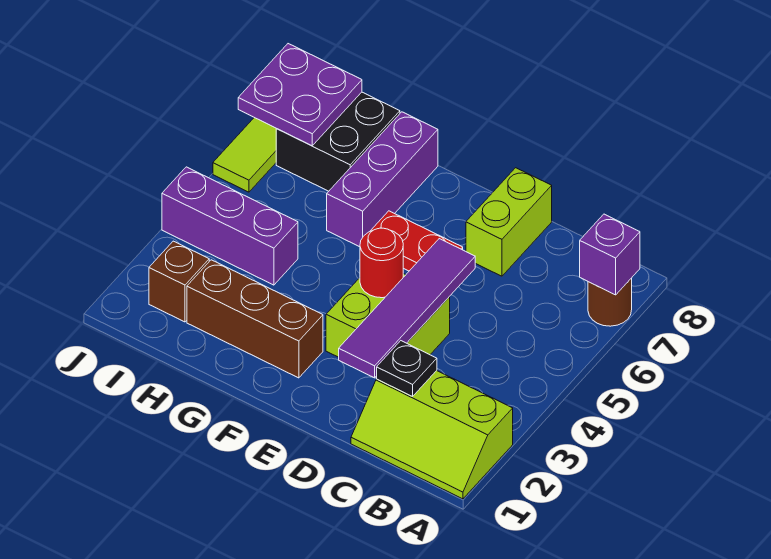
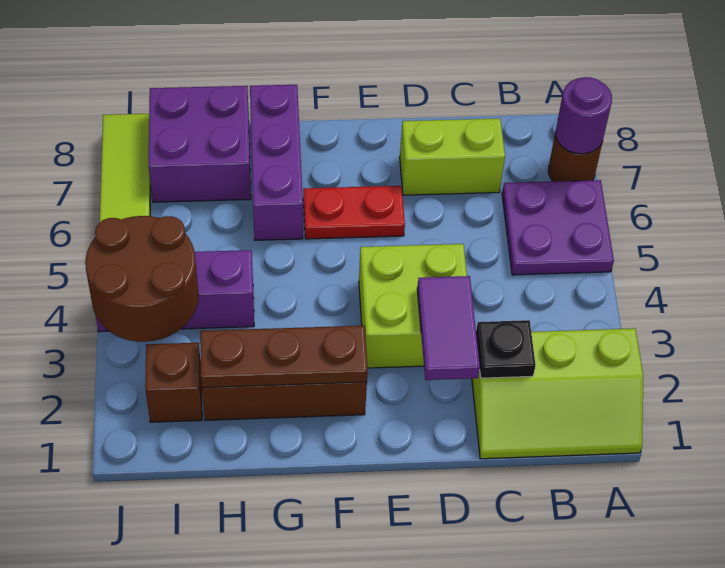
purple 1x1 brick [580,214,640,295] -> purple 1x1 round brick [556,77,612,154]
purple 1x4 tile [339,239,475,378] -> purple 1x2 tile [417,276,480,380]
lime 1x2 brick [466,168,552,276] -> lime 1x2 brick turned to [400,118,505,195]
red 1x1 round brick [360,228,403,298] -> none
none -> brown 1x3 plate [200,326,368,388]
black 2x2 brick [276,92,400,191] -> purple 2x2 brick [149,86,251,202]
none -> brown 2x2 round brick [85,216,199,342]
purple 2x2 plate [238,44,362,146] -> purple 2x2 plate moved to [502,180,614,275]

